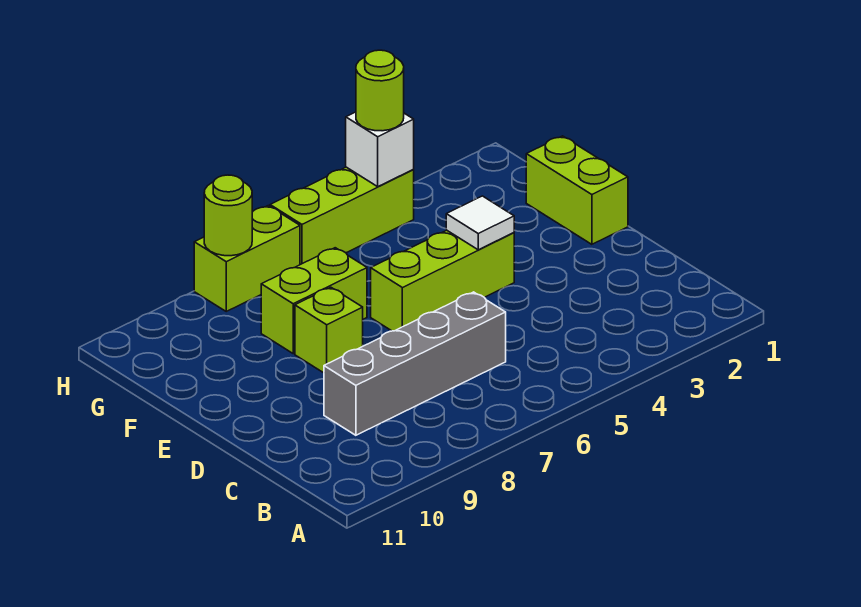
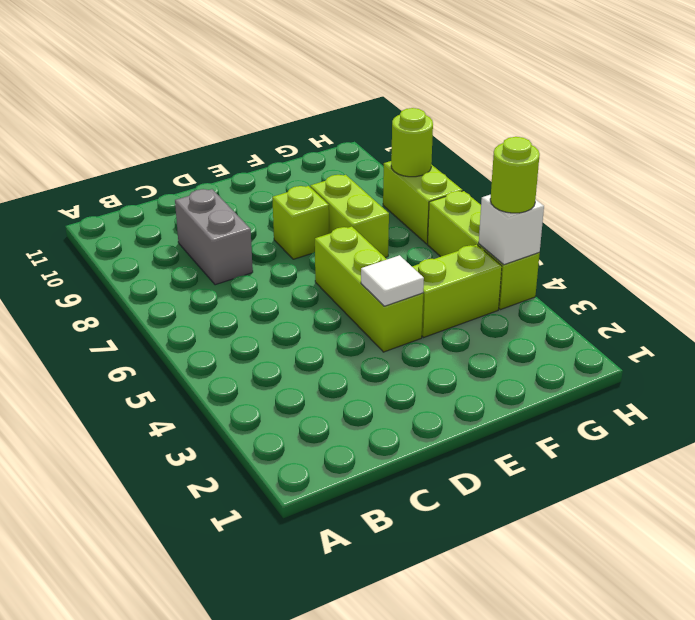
grey 1x4 brick [324,292,506,435] -> grey 1x2 brick [175,189,253,285]
lime 1x2 brick [526,136,628,244] -> lime 1x2 brick moved to [412,245,502,338]

